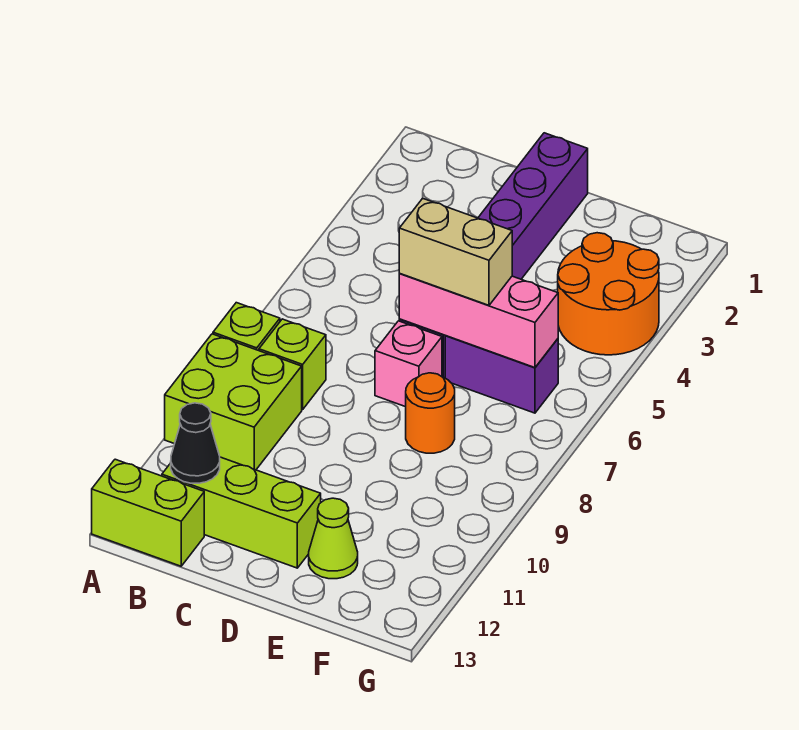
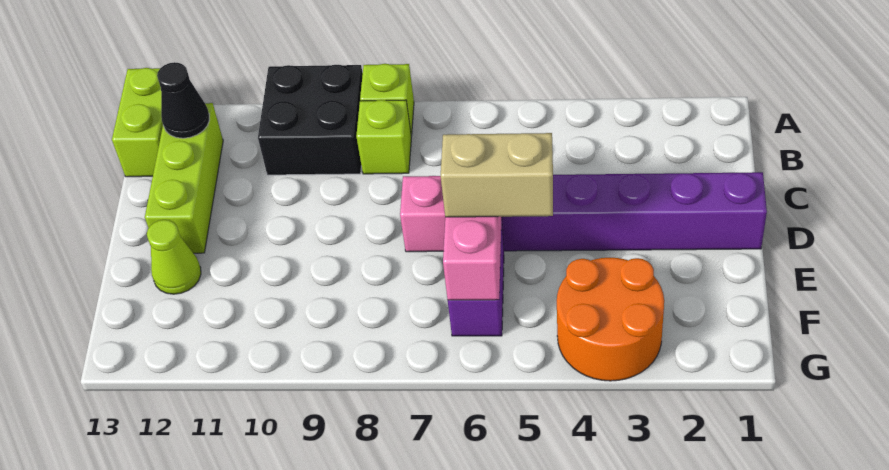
lime 2x2 brick [165,334,302,470] -> black 2x2 brick [258,65,363,175]
tan 1x2 brick [399,198,512,305] -> tan 1x2 brick turned to [441,133,553,217]
orange 1x1 round brick [406,373,455,453] -> none

